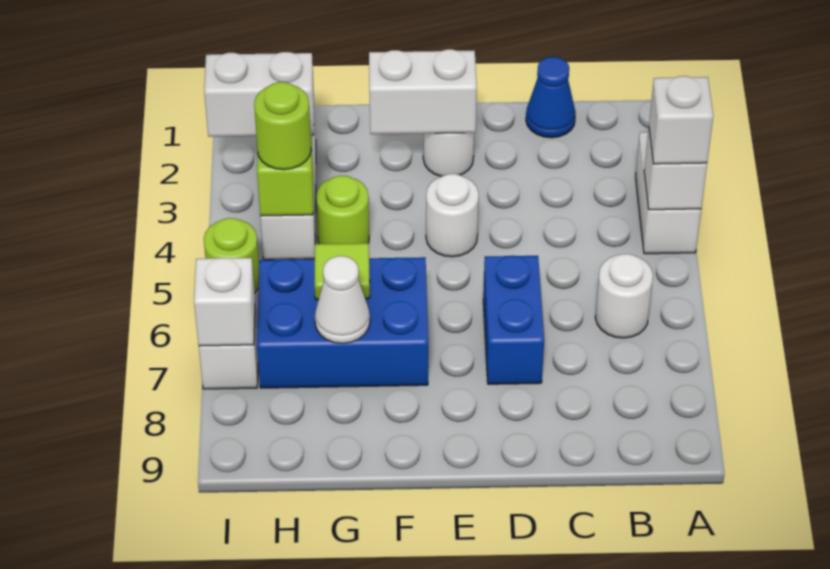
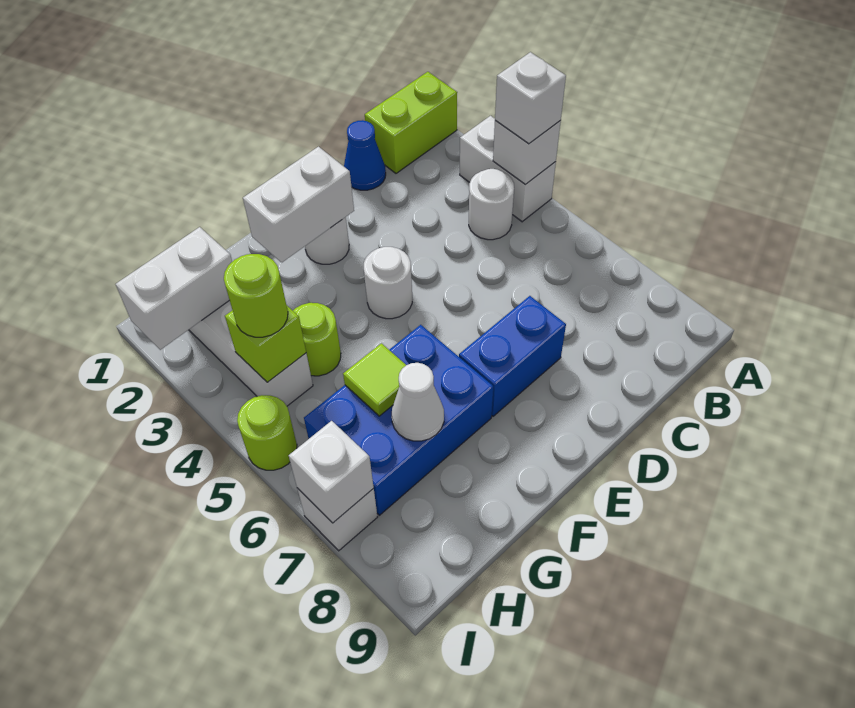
none -> lime 1x2 brick [365,72,457,173]
white 1x1 round brick [595,254,653,338] -> white 1x1 round brick moved to [469,169,514,240]
blue 1x2 brick [483,256,544,384] -> blue 1x2 brick turned to [459,296,566,416]

